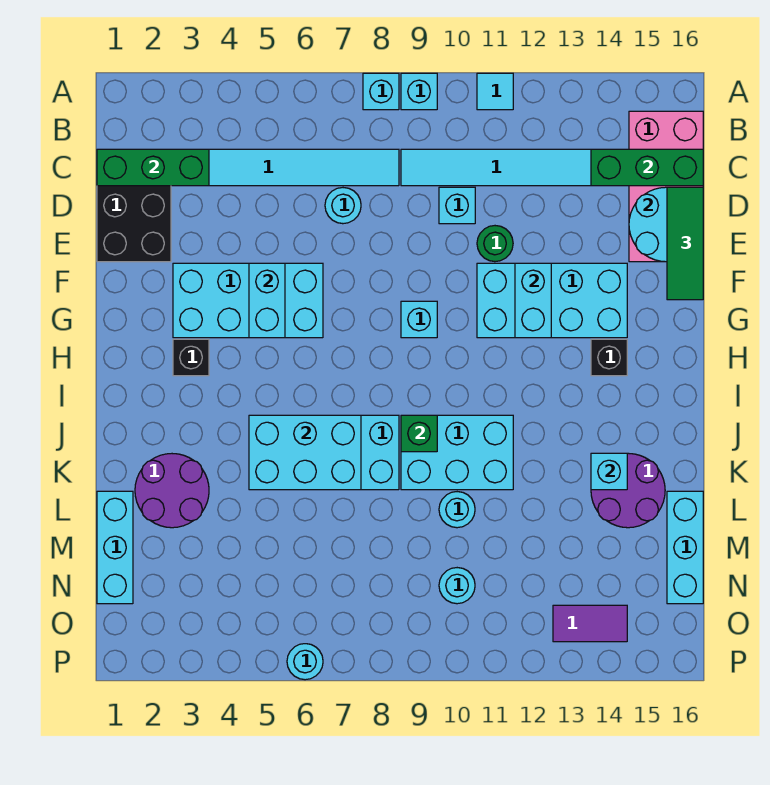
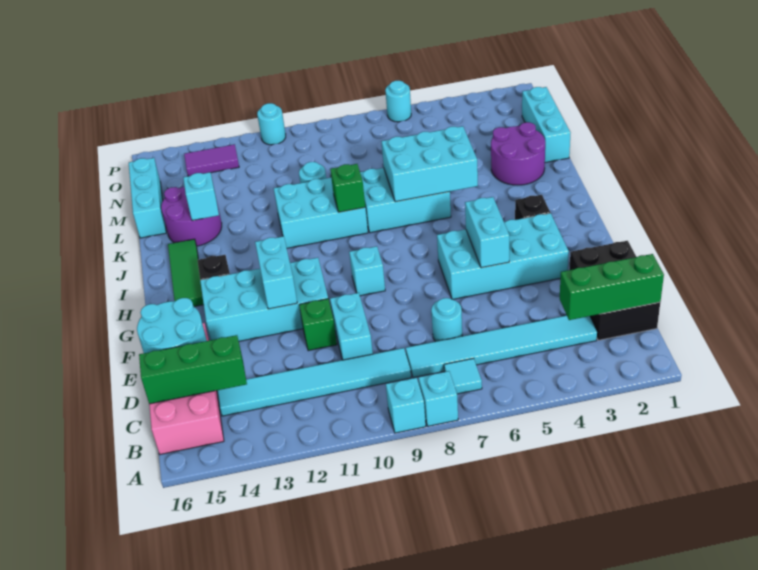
cyan 1x1 tile [477,73,513,110] -> cyan 1x1 tile moved to [444,358,482,394]
cyan 1x1 brick [439,187,475,224] -> cyan 1x2 brick [330,293,373,360]
green 1x3 tile [667,187,703,300] -> green 1x3 tile moved to [168,239,204,307]
green 1x1 round brick [477,226,513,262] -> green 1x1 brick [299,299,337,351]
cyan 1x1 round brick [439,568,475,604] -> cyan 1x1 round brick moved to [257,103,286,145]

